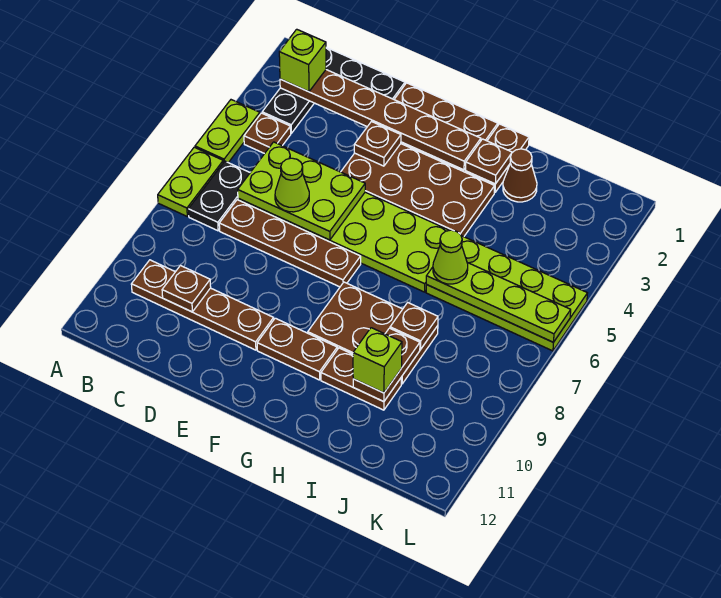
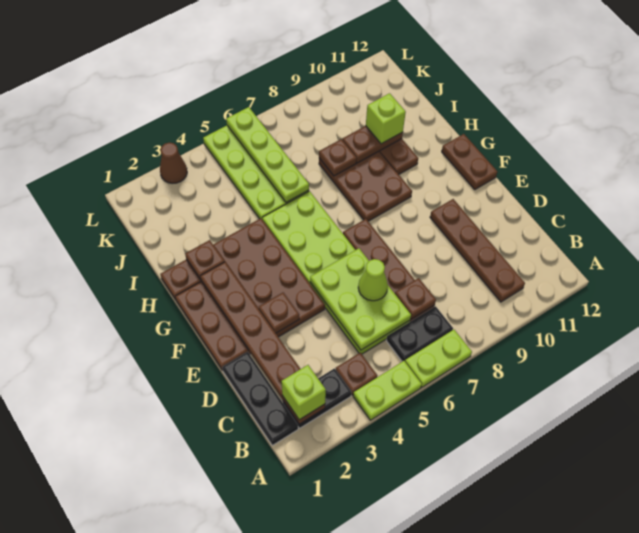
brown 1x1 plate [162,266,211,312] -> brown 1x1 plate moved to [395,278,436,319]
brown 1x2 plate [257,318,337,380] -> brown 1x2 plate moved to [442,134,497,190]
brown 1x1 cone [503,149,537,202] -> brown 1x1 cone moved to [160,143,187,183]
lime 1x1 cone [433,230,468,284] -> none

